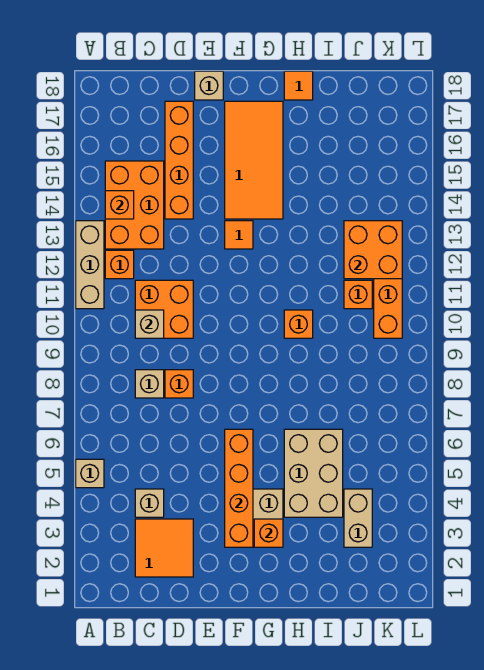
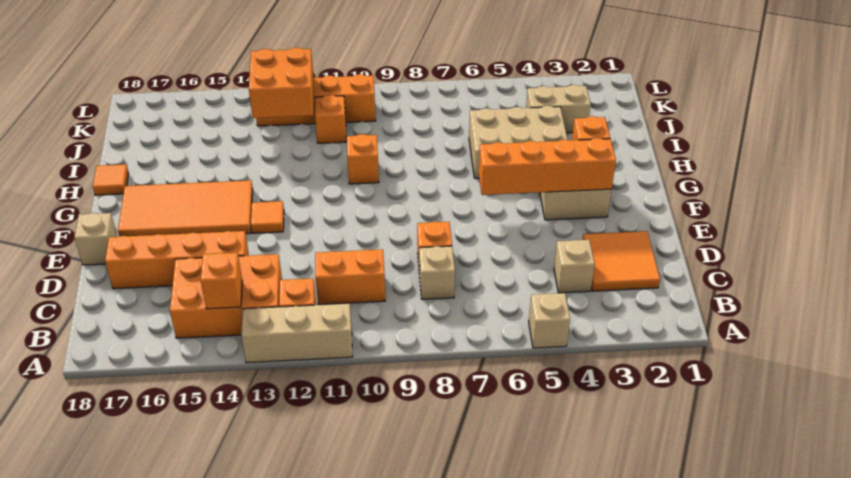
orange 2x2 brick [135,280,193,338] -> orange 1x2 brick [315,249,385,305]
tan 1x1 brick [135,310,164,338] -> none

